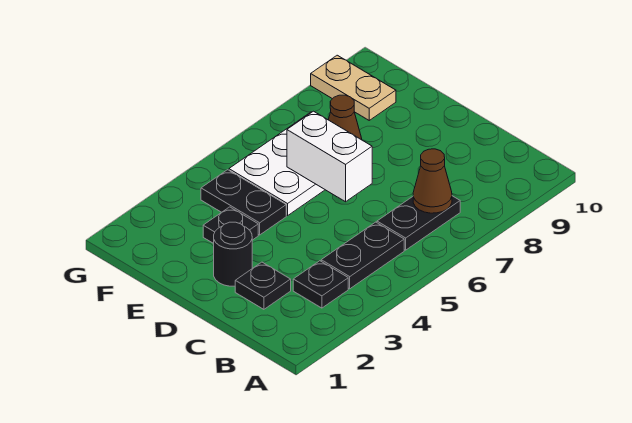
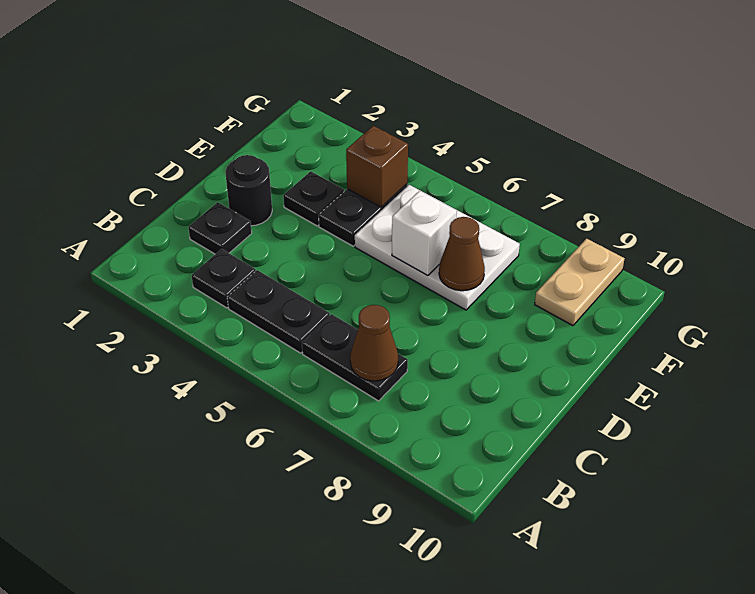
white 1x2 brick [287,111,372,202] -> white 1x1 brick [392,191,457,275]
none -> brown 1x1 brick [346,126,408,207]

